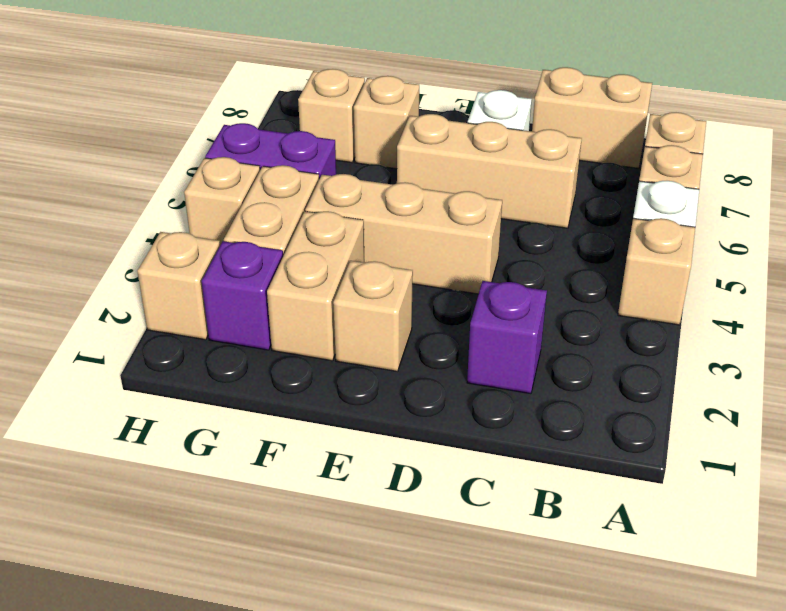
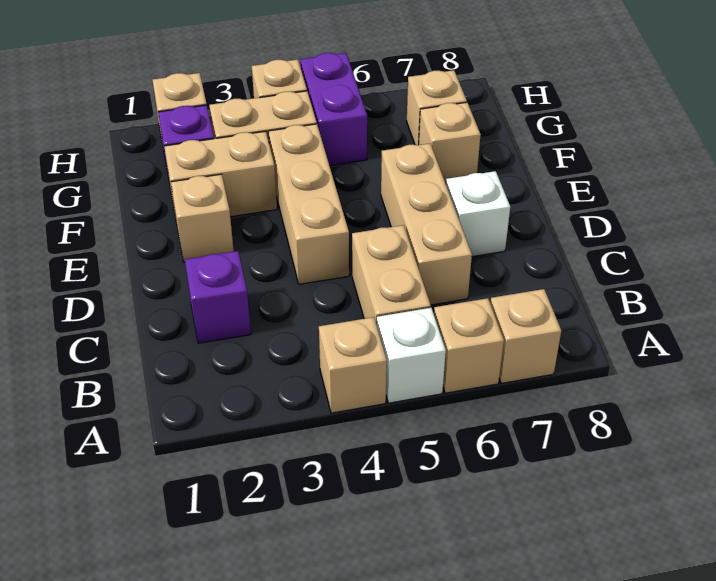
tan 1x2 brick [532,67,652,168] -> tan 1x2 brick moved to [352,225,431,325]

